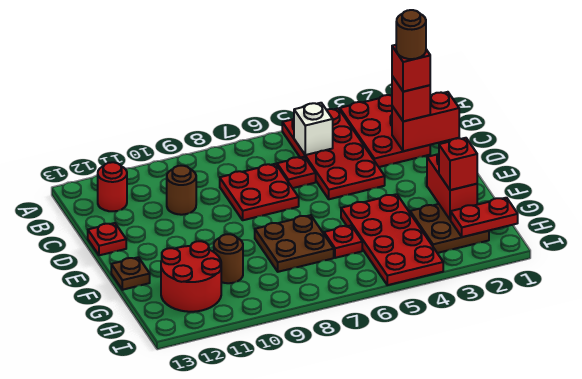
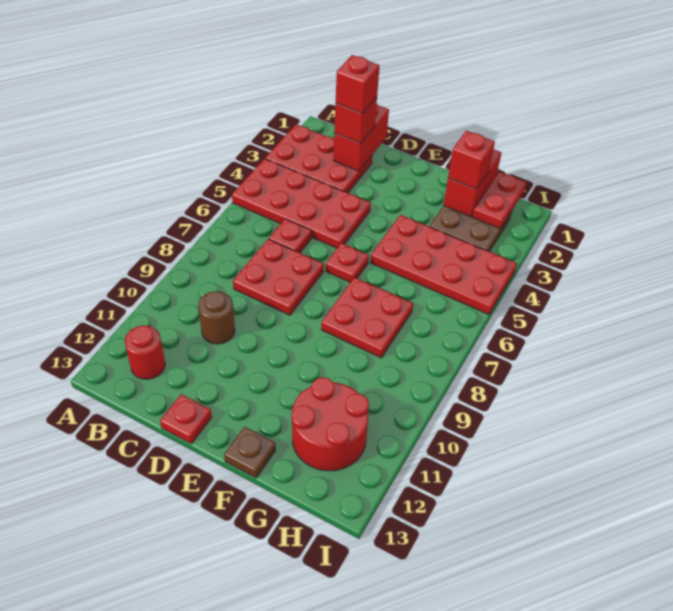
white 1x1 brick [294,103,333,155] -> none
brown 1x1 round brick [396,10,426,59] -> none
red 1x2 brick [427,154,477,220] -> red 1x2 brick turned to [444,149,502,217]
brown 2x2 plate [255,215,334,272] -> red 2x2 plate [321,277,413,358]
red 1x1 plate [324,226,362,258] -> red 1x1 plate moved to [326,243,369,282]
brown 1x1 round brick [214,234,243,283] -> none

